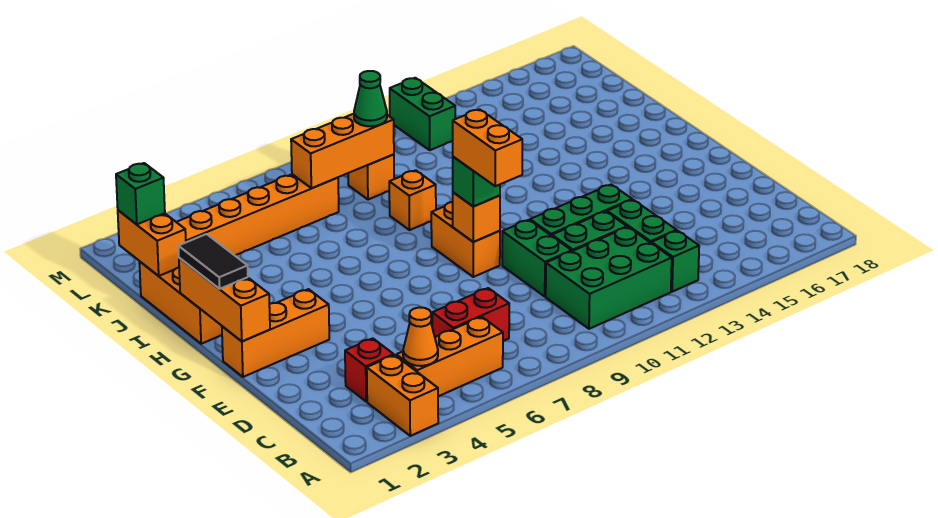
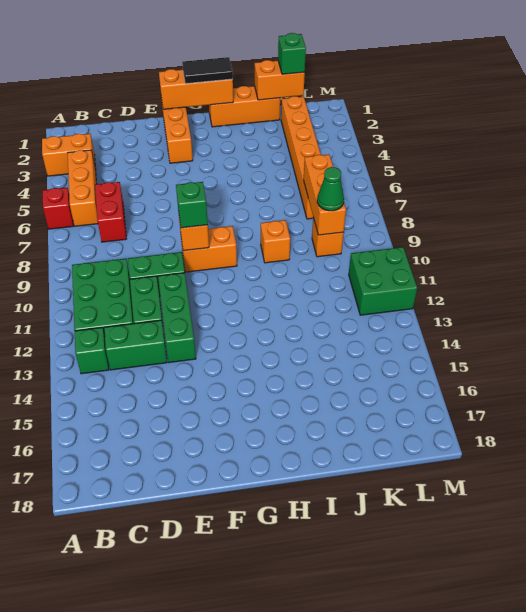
orange 1x1 cone [403,307,438,366] -> none
red 1x1 brick [345,338,394,402] -> red 1x1 brick moved to [43,188,73,229]
orange 1x2 brick [453,109,522,186] -> none
green 1x2 brick [390,78,455,150] -> green 2x2 brick [349,247,417,315]

